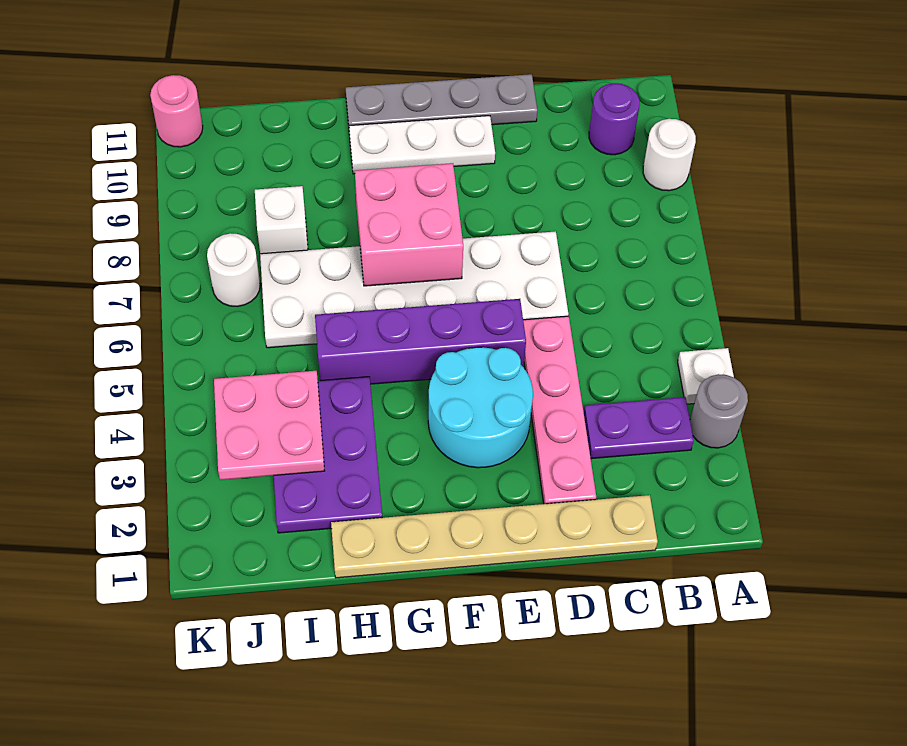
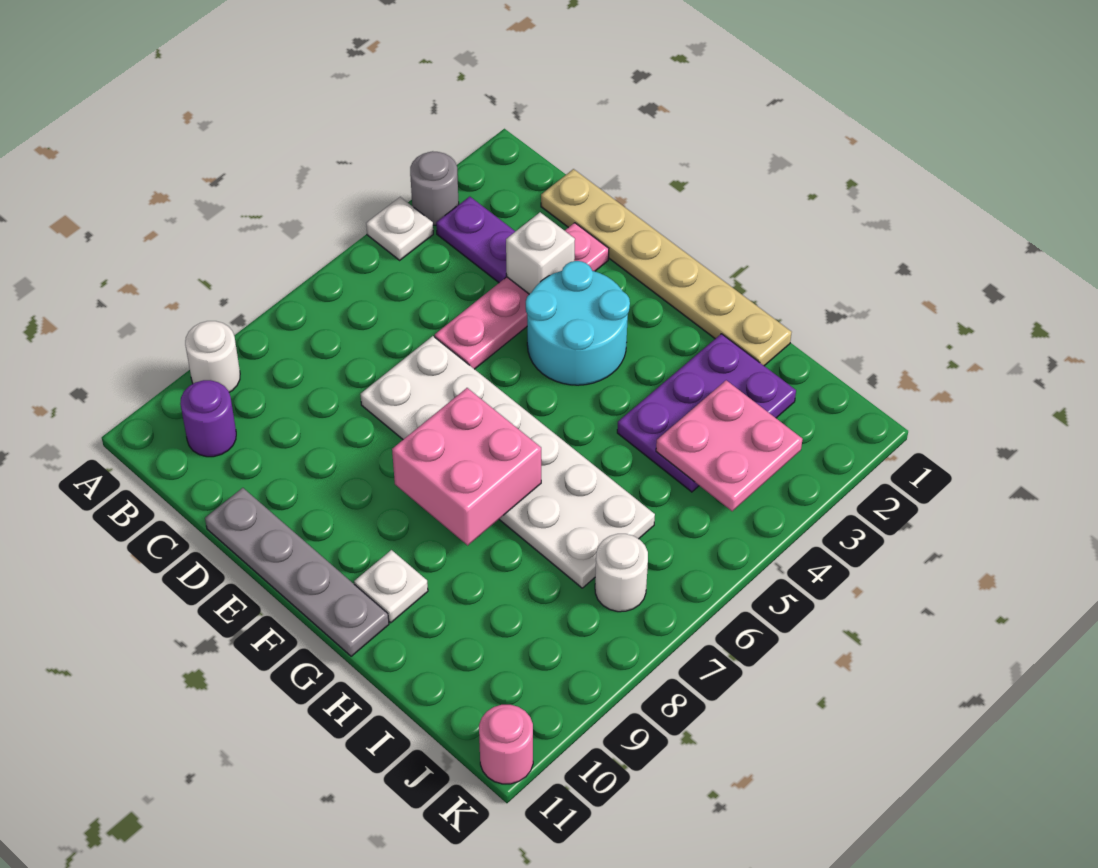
purple 1x4 brick [315,299,526,384] -> none
white 1x3 plate [349,116,495,174] -> white 1x1 plate [354,550,428,623]
white 1x1 brick [255,186,308,254] -> white 1x1 brick moved to [506,212,575,294]

